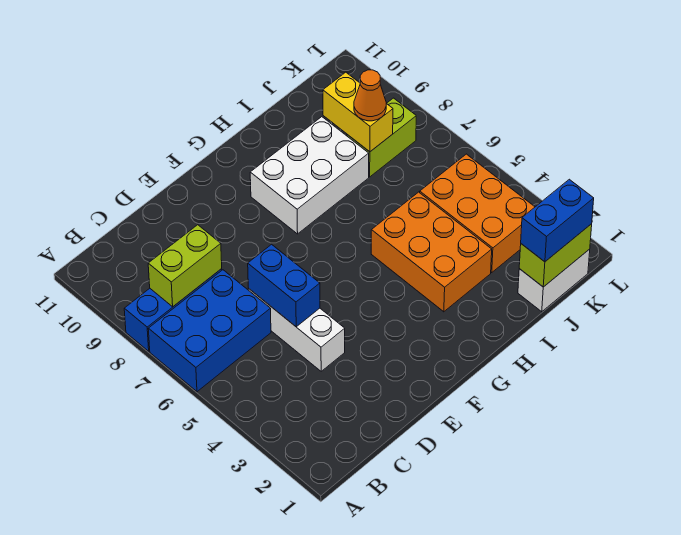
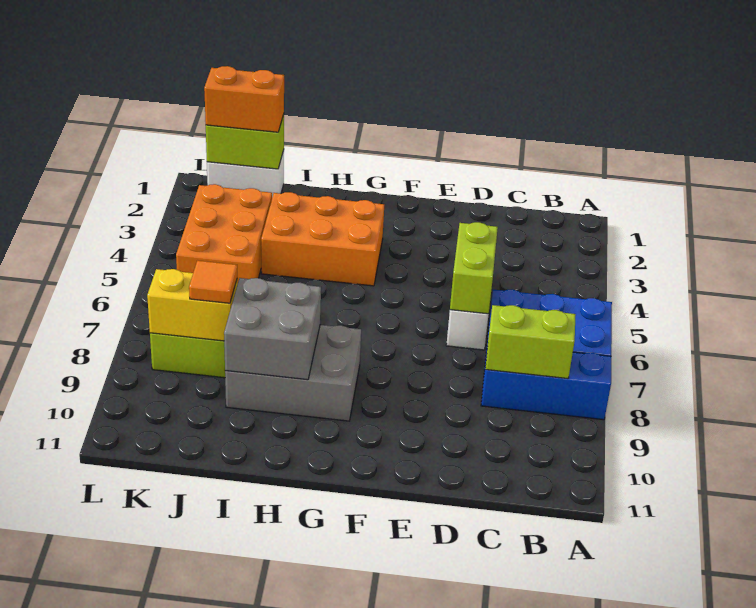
blue 1x2 brick [248,244,320,327] -> lime 1x2 brick [450,222,498,314]
white 2x3 brick [250,117,369,234] -> grey 2x3 brick [225,325,361,421]
orange 2x3 brick [371,192,492,312] -> orange 2x3 brick turned to [261,192,384,286]
none -> grey 2x2 brick [224,278,321,380]
blue 1x2 brick [521,179,594,262] -> orange 1x2 brick [204,66,284,132]
yellow 1x2 brick [323,72,393,152] -> yellow 1x2 brick turned to [147,269,238,341]
orange 1x1 cone [354,70,386,121] -> orange 1x1 tile [189,261,237,303]

